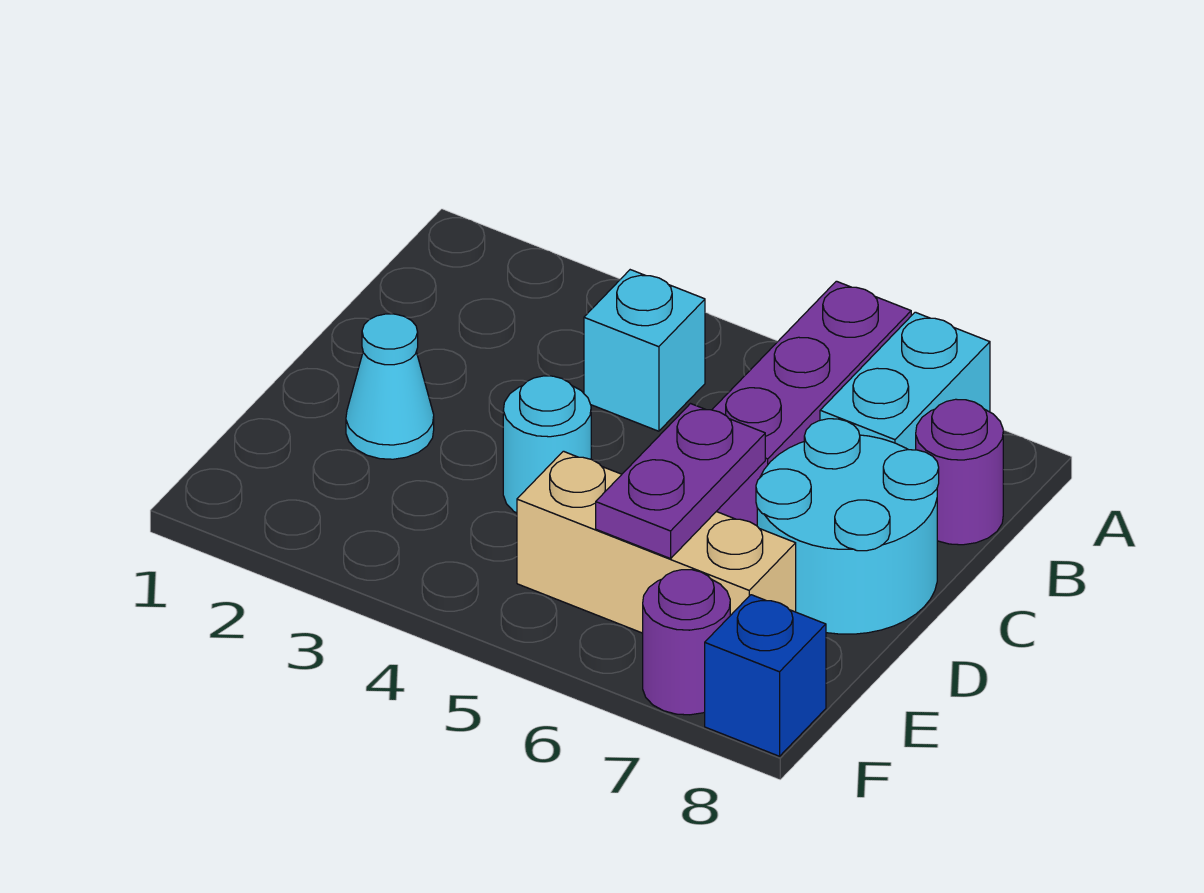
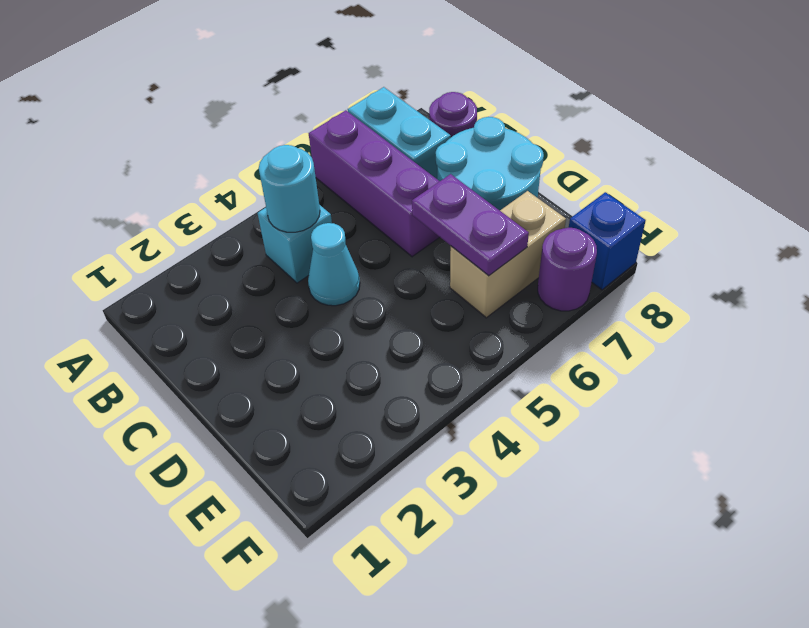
cyan 1x1 cone [346,314,434,459] -> cyan 1x1 cone moved to [308,223,360,306]
cyan 1x1 round brick [503,376,591,513] -> cyan 1x1 round brick moved to [259,145,320,232]
tan 1x3 brick [517,451,796,633] -> tan 1x2 brick [450,191,566,318]

